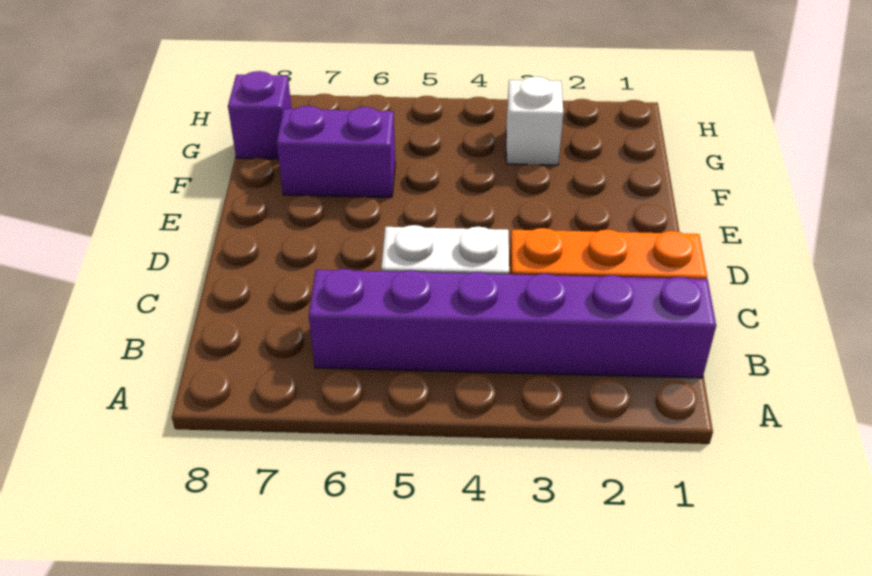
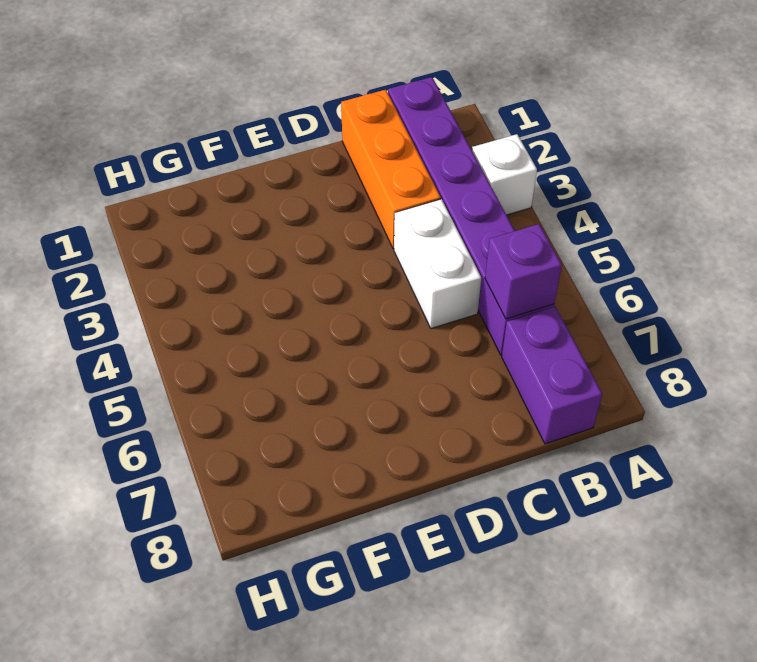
purple 1x2 brick [277,106,395,197] -> purple 1x2 brick moved to [502,307,602,444]
white 1x1 brick [506,77,564,165] -> white 1x1 brick moved to [472,134,537,215]
purple 1x1 brick [228,71,292,159] -> purple 1x1 brick moved to [485,224,562,319]

